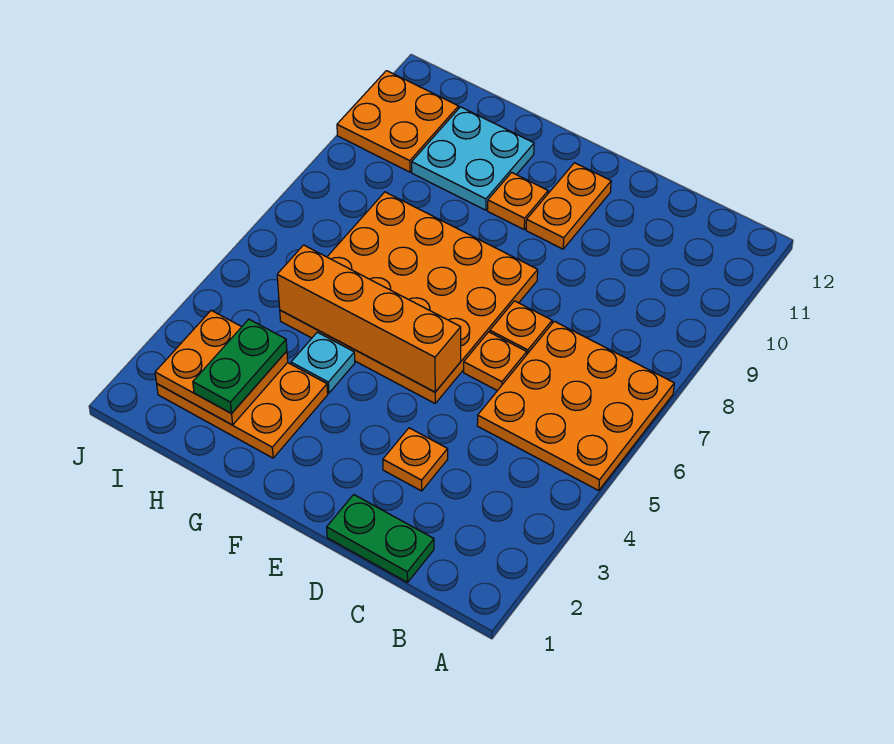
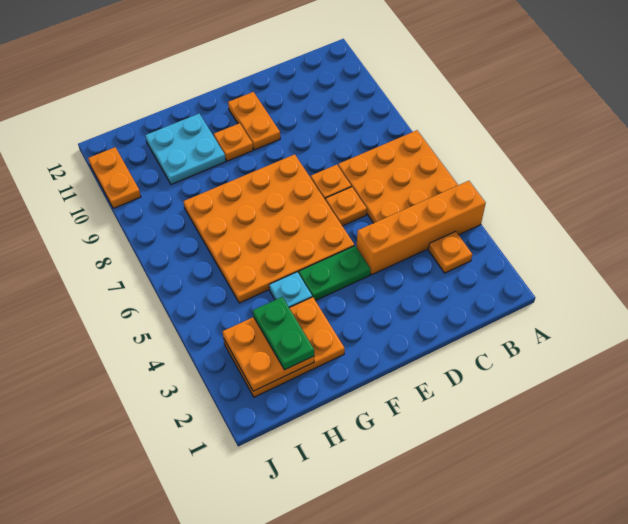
green 1x2 plate [327,495,434,582] -> green 1x2 plate moved to [299,246,371,301]
orange 1x1 plate [383,428,448,491] -> orange 1x1 plate moved to [429,231,472,273]
orange 1x4 brick [277,245,461,392] -> orange 1x4 brick moved to [357,181,486,275]
orange 2x2 plate [337,71,459,172] -> orange 1x2 plate [88,147,141,208]

